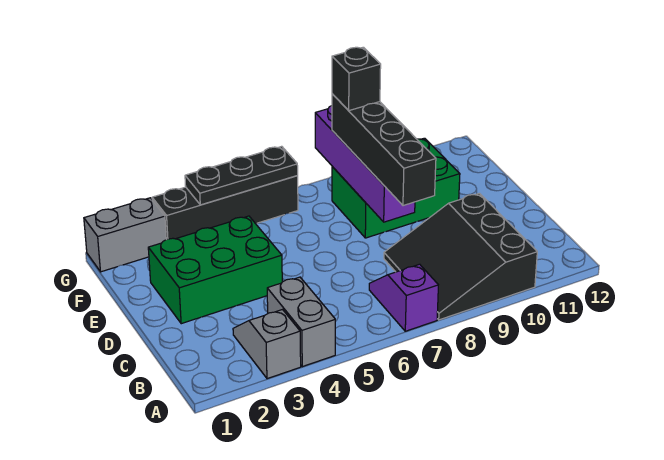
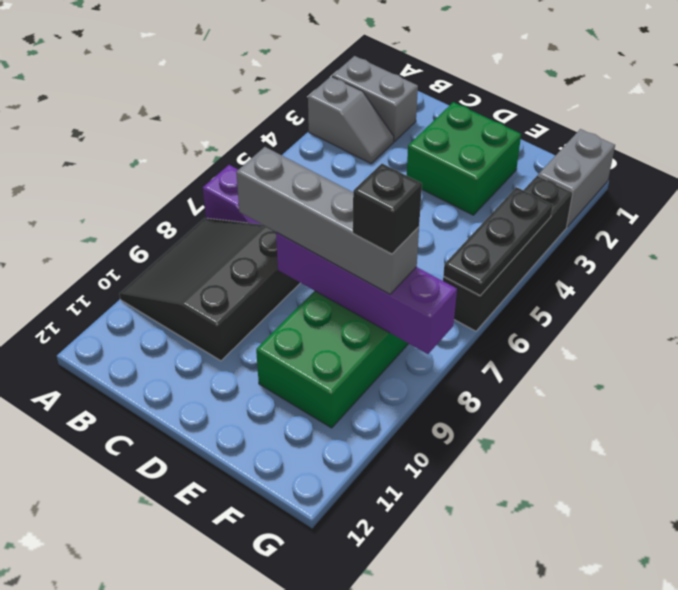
grey 1x2 brick [267,277,335,367] -> grey 1x2 brick moved to [332,56,418,142]
black 3x3 slope [384,193,537,320] -> black 3x3 slope turned to [120,218,300,361]
black 1x4 brick [332,94,436,206] -> grey 1x4 brick [236,147,419,294]
green 2x3 brick [148,216,282,324] -> green 2x2 brick [407,102,521,215]

